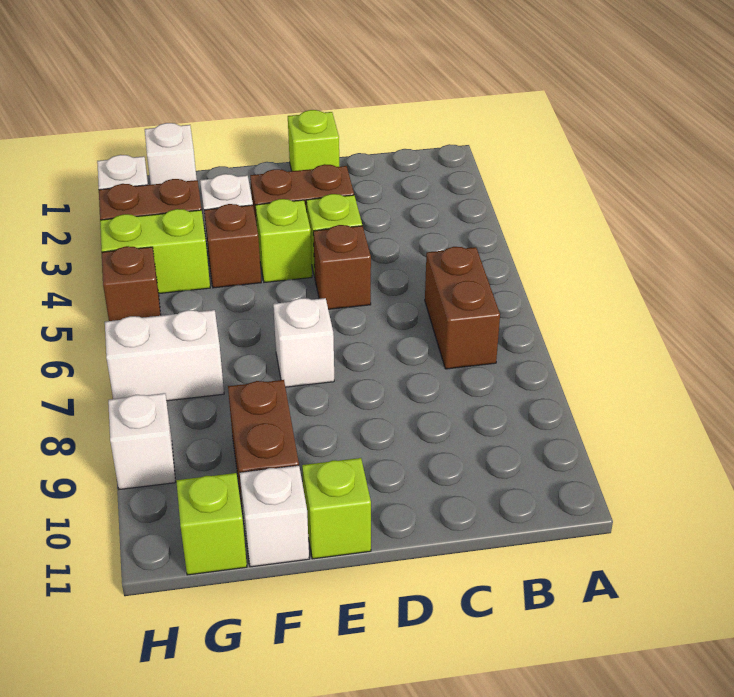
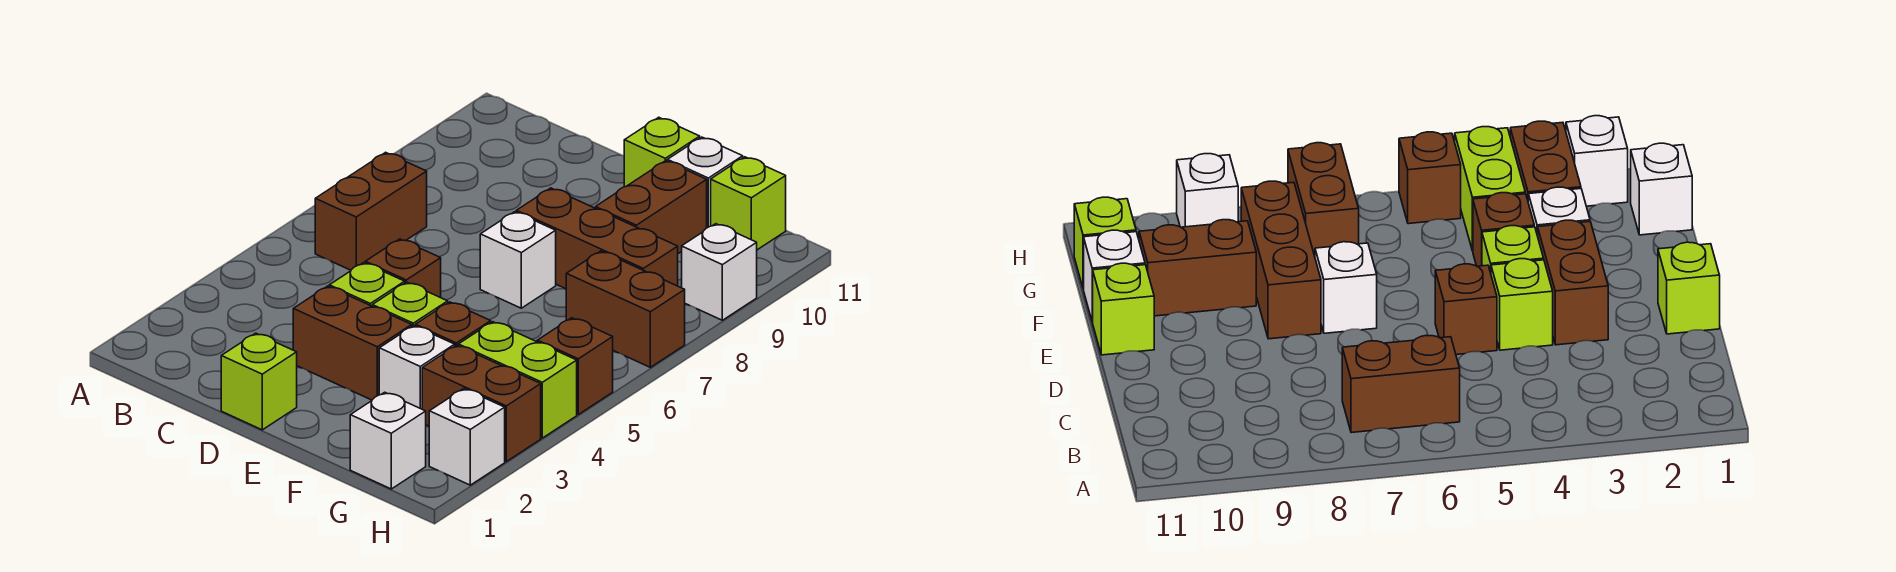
none -> brown 1x3 brick [516,188,678,289]
white 1x2 brick [105,310,224,401] -> brown 1x2 brick [566,251,685,367]

